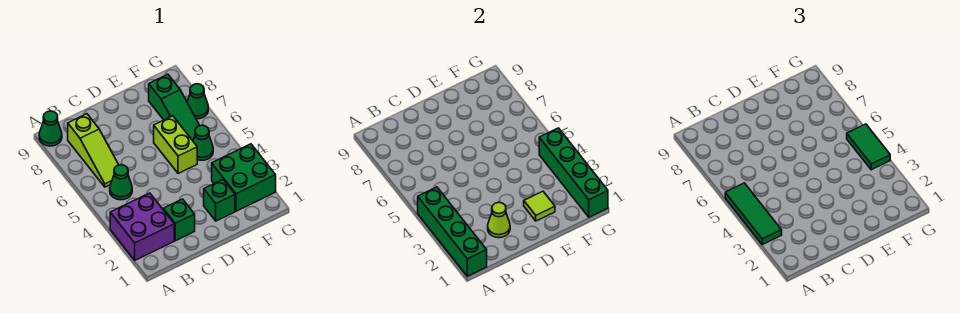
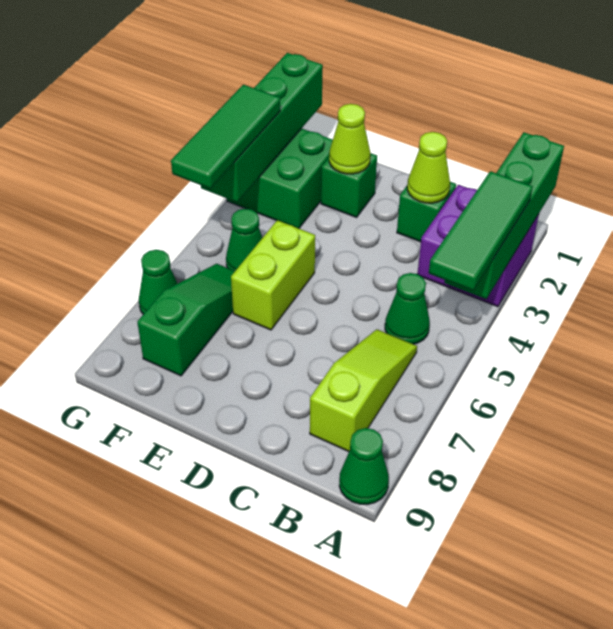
lime 1x1 tile [524,191,555,221] -> lime 1x1 cone [329,104,370,174]
green 1x2 tile [847,124,890,170] -> green 1x3 tile [171,85,280,189]

